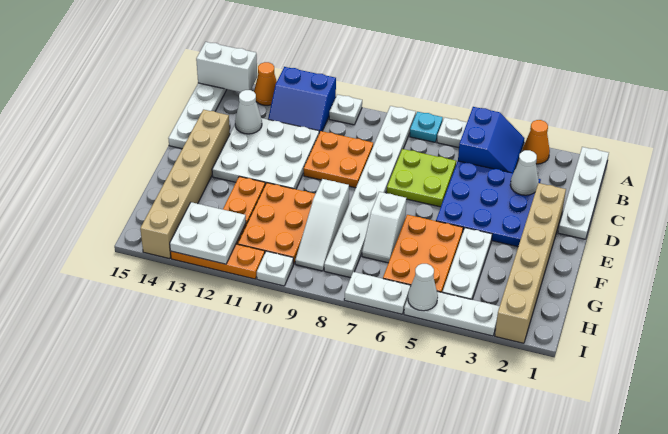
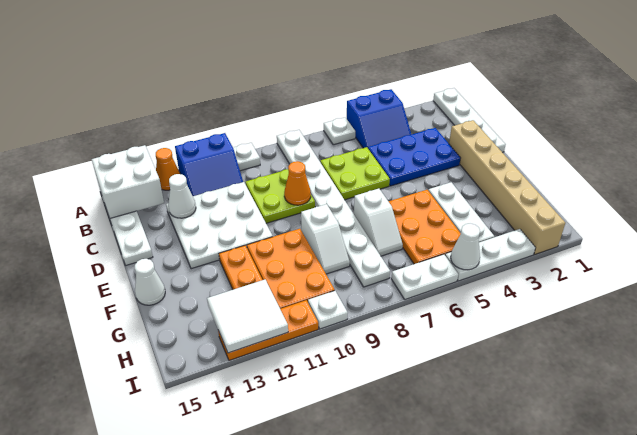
orange 1x1 cone [523,120,550,164] -> orange 1x1 cone moved to [284,161,311,205]
blue 2x2 slope [458,107,524,173] -> blue 2x2 slope turned to [347,89,411,148]
cyan 1x1 plate [410,112,443,142] -> none
white 1x2 brick [196,42,257,92] -> white 2x2 brick [92,145,164,218]
blue 3x3 plate [436,161,541,247] -> blue 2x3 plate [368,128,460,186]
white 1x1 cone [510,150,539,195] -> white 1x1 cone moved to [135,259,165,305]
orange 2x2 plate [304,131,373,188] -> lime 2x2 plate [245,169,315,223]
tan 1x6 brick [140,109,230,259] -> none
white 1x3 slope [295,179,349,271] -> white 1x2 slope [301,204,350,274]
white 2x2 plate [170,202,246,264] -> white 2x2 tile [207,279,288,353]

